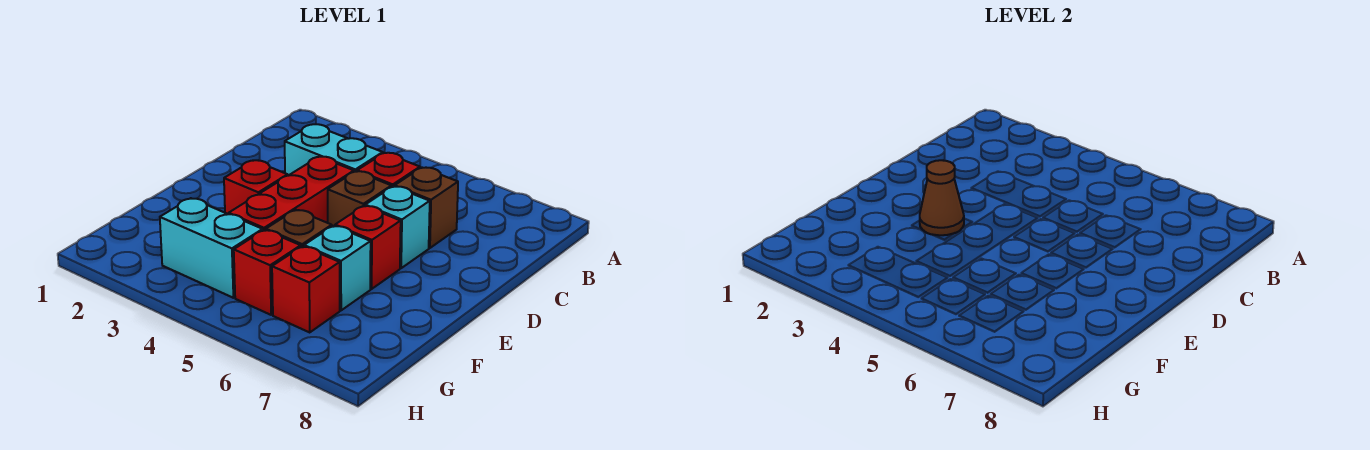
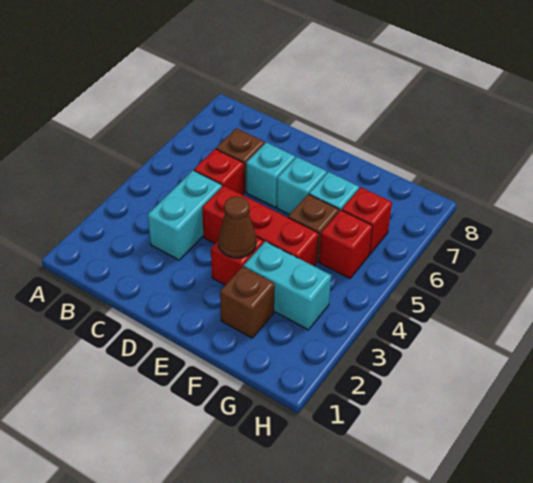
brown 1x1 brick [328,171,391,226] -> brown 1x1 brick moved to [220,266,275,338]
red 1x1 brick [335,206,401,289] -> cyan 1x1 brick [277,157,327,215]
cyan 1x2 brick [160,198,263,298] -> cyan 1x2 brick turned to [244,241,331,330]

